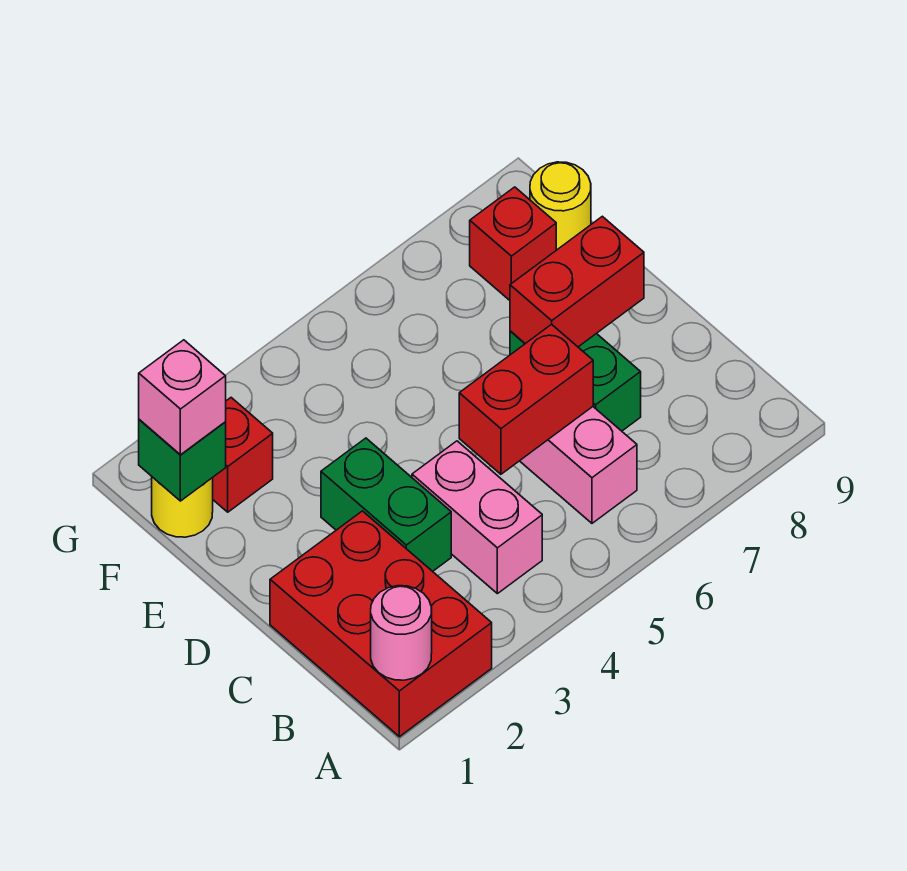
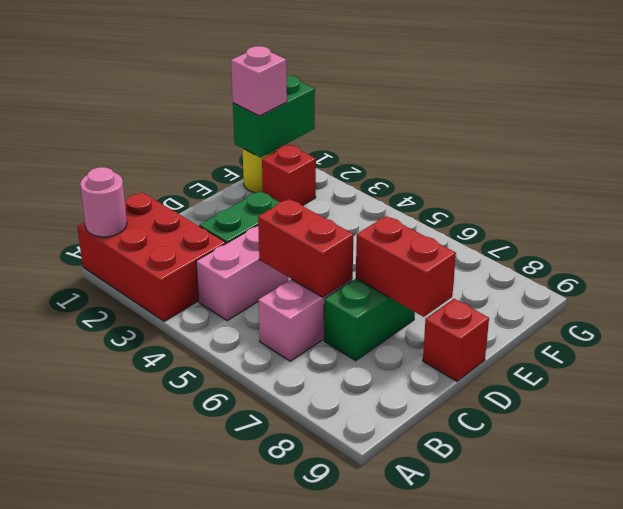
red 2x3 brick [270,511,492,737] -> red 2x3 brick turned to [77,192,226,321]
green 1x1 brick [139,420,226,501] -> green 1x2 brick [233,76,315,158]
red 1x1 brick [470,187,556,300] -> red 1x1 brick moved to [423,299,489,381]
yellow 1x1 round brick [530,162,591,250] -> none

